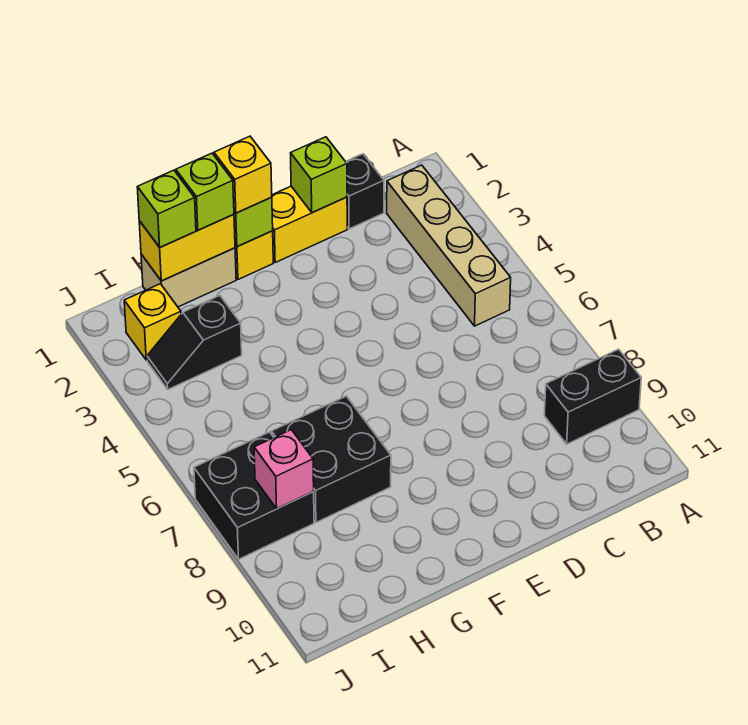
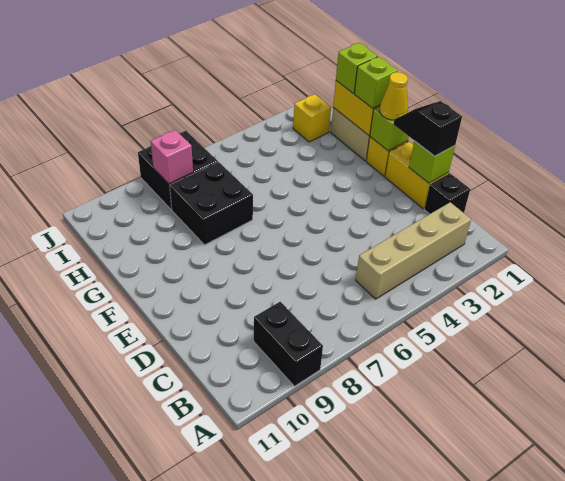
yellow 1x1 brick [214,136,272,213] -> yellow 1x1 cone [379,72,408,120]
black 1x2 slope [147,296,242,389] -> black 1x2 slope moved to [394,101,462,156]

